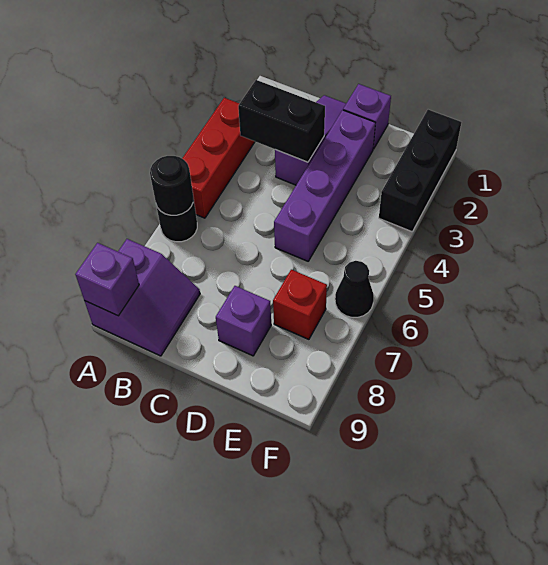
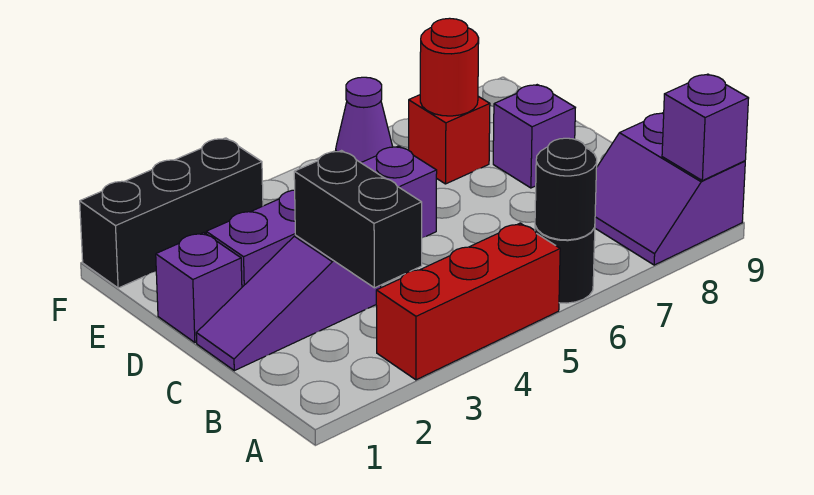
purple 2x2 slope [85,239,200,356] -> purple 2x2 slope turned to [595,113,745,265]
none -> red 1x1 round brick [420,18,479,116]
black 1x1 cone [335,261,374,317] -> purple 1x1 cone [336,77,393,163]

